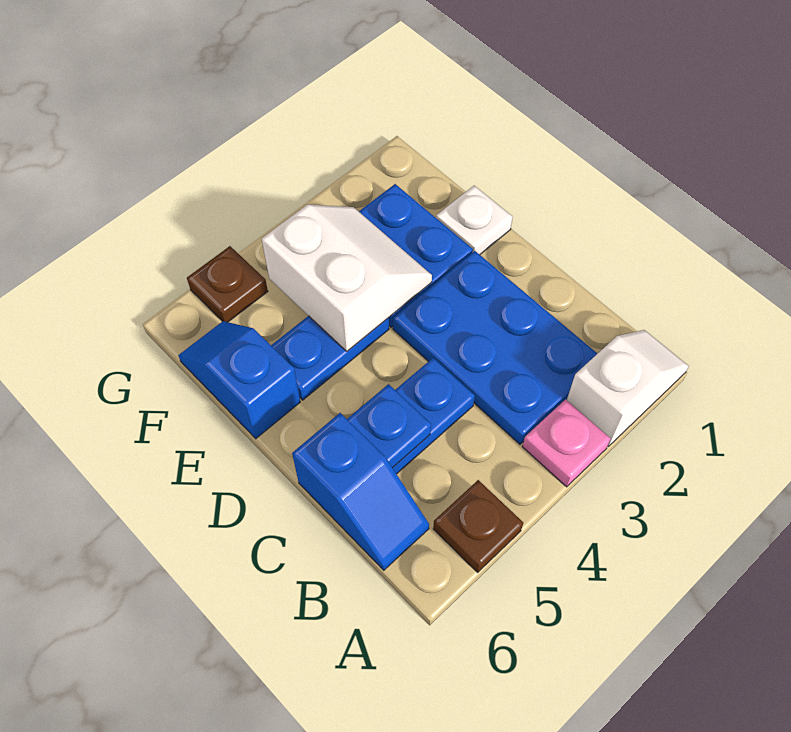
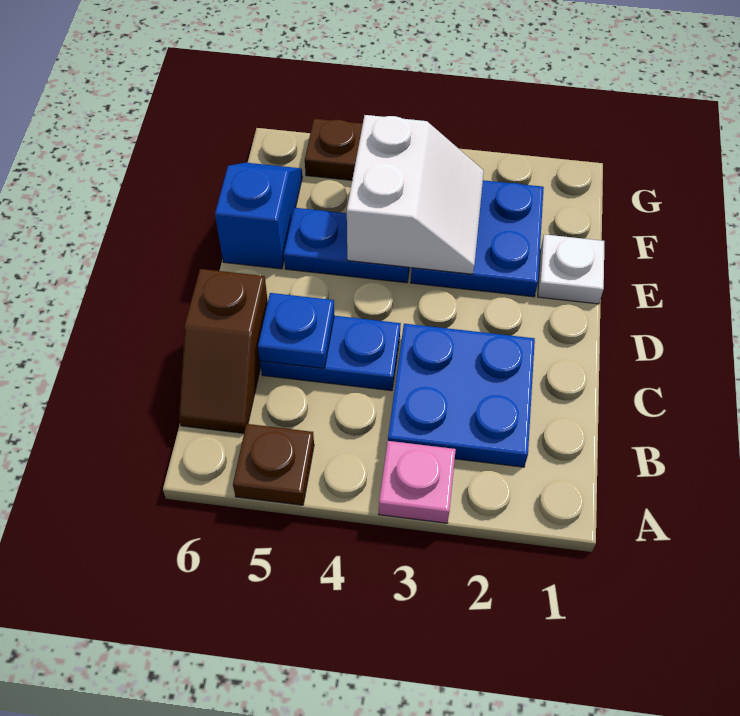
white 1x2 slope [567,330,689,447] -> none
blue 2x3 plate [393,251,597,444] -> blue 2x2 plate [388,324,535,467]
blue 1x2 slope [292,413,429,570] -> brown 1x2 slope [179,269,268,433]

